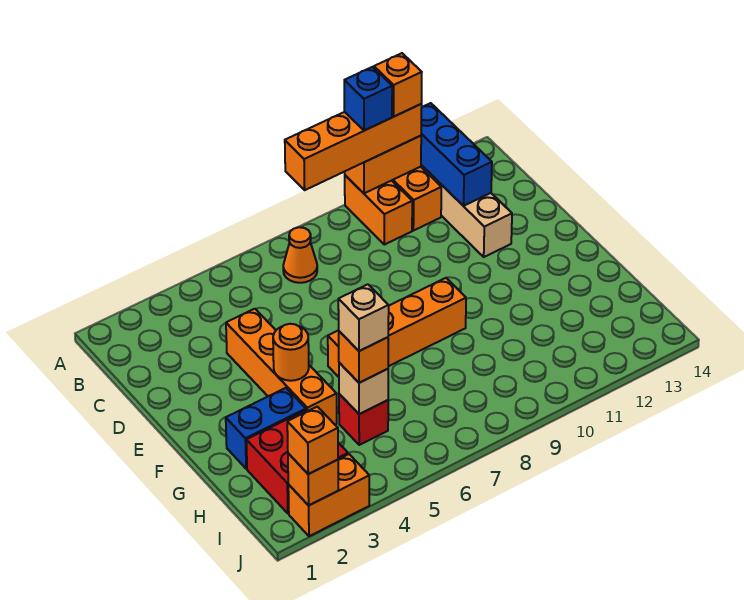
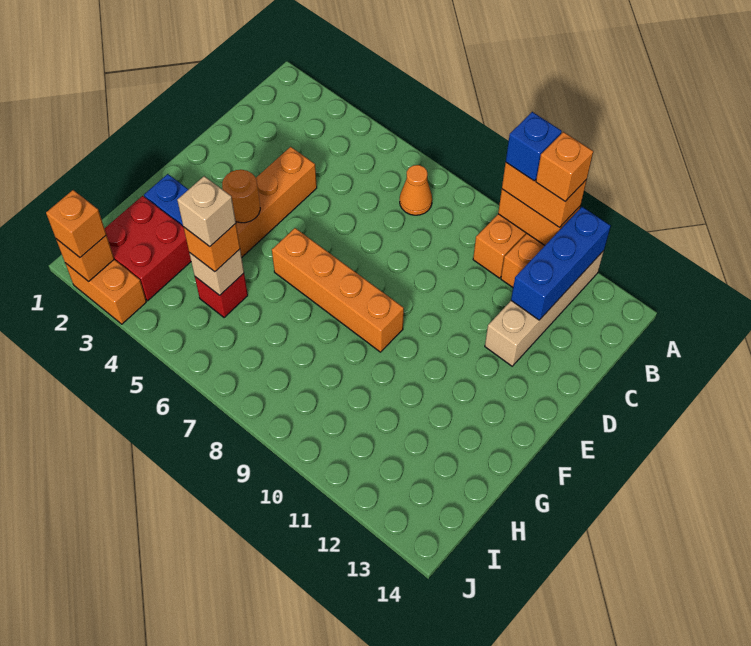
orange 1x4 brick [285,104,422,190] -> orange 1x2 brick [502,163,587,228]

